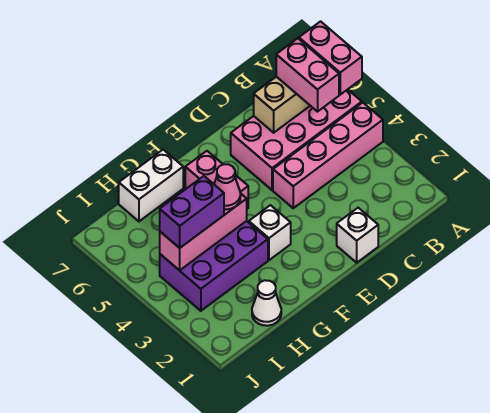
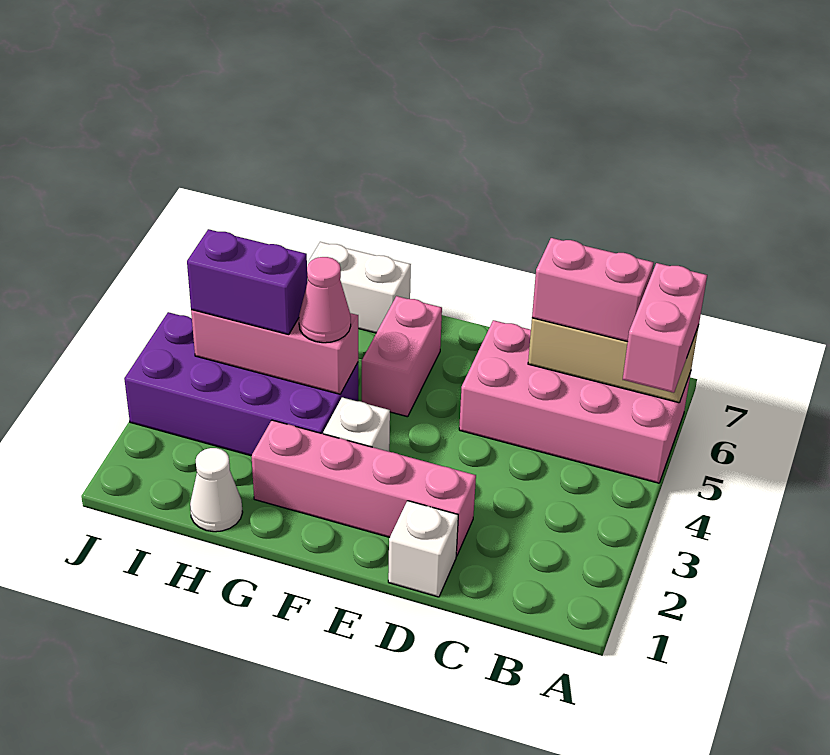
pink 1x4 brick [273,103,383,208] -> pink 1x4 brick moved to [251,420,476,556]
pink 1x2 brick [276,38,339,112] -> pink 1x2 brick turned to [532,238,654,342]
purple 2x3 brick [160,221,268,311] -> purple 2x4 brick [124,312,358,456]

